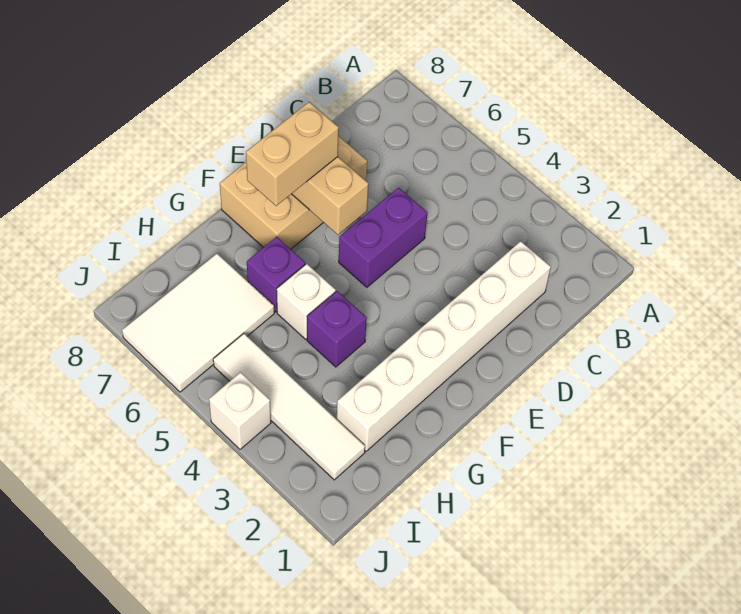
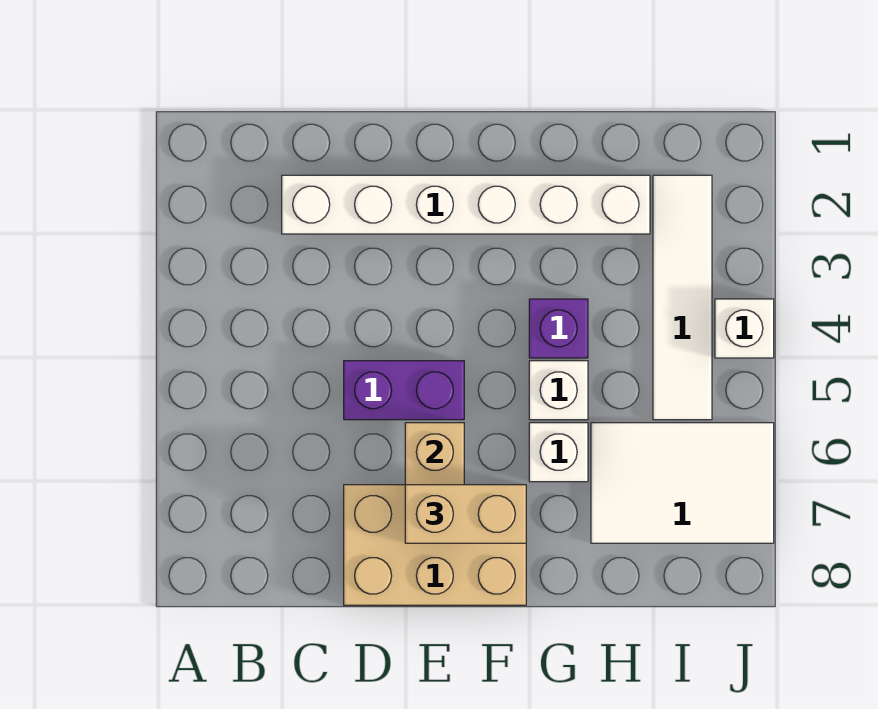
purple 1x1 brick [247,237,305,312] -> white 1x1 brick [529,423,588,482]

